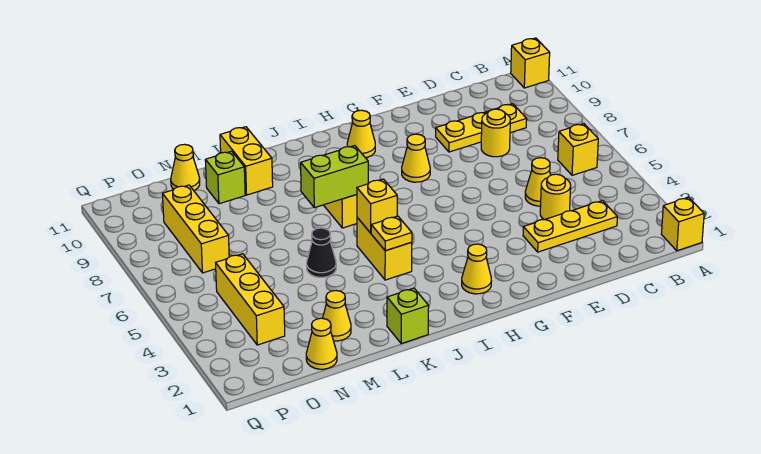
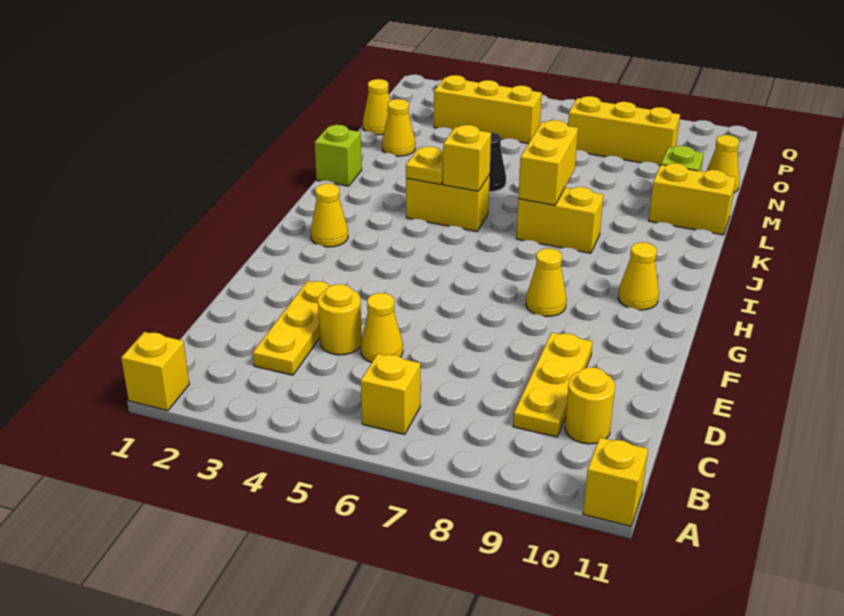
yellow 1x1 round brick [481,109,510,157] -> yellow 1x1 round brick moved to [565,367,615,444]
lime 1x2 brick [301,146,368,208] -> yellow 1x2 brick [518,120,578,205]

